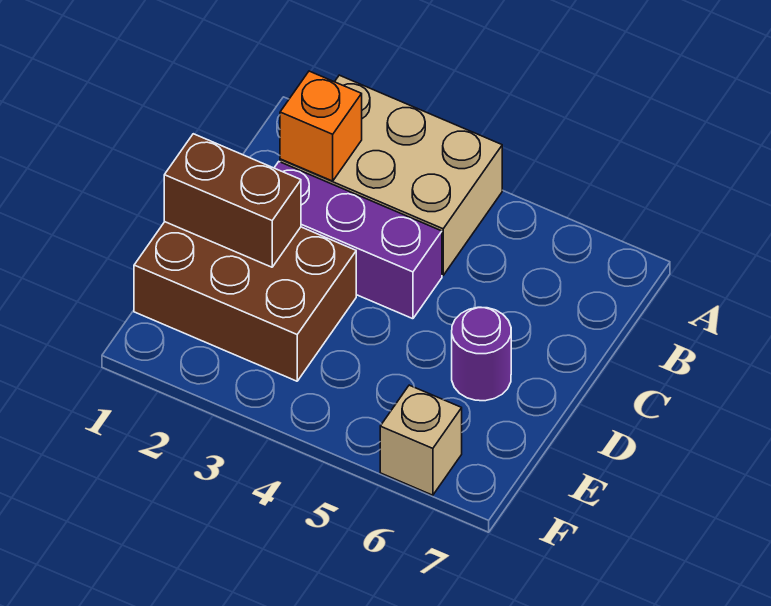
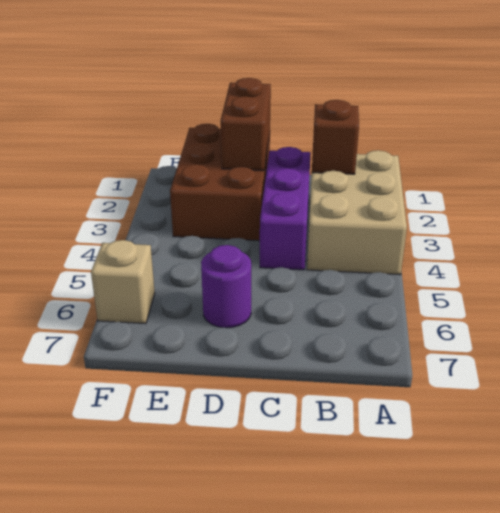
orange 1x1 brick [280,71,362,181] -> brown 1x1 brick [312,100,359,174]

